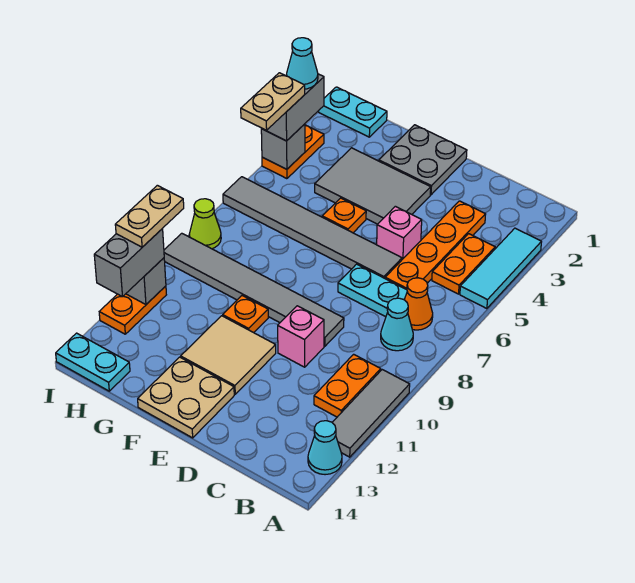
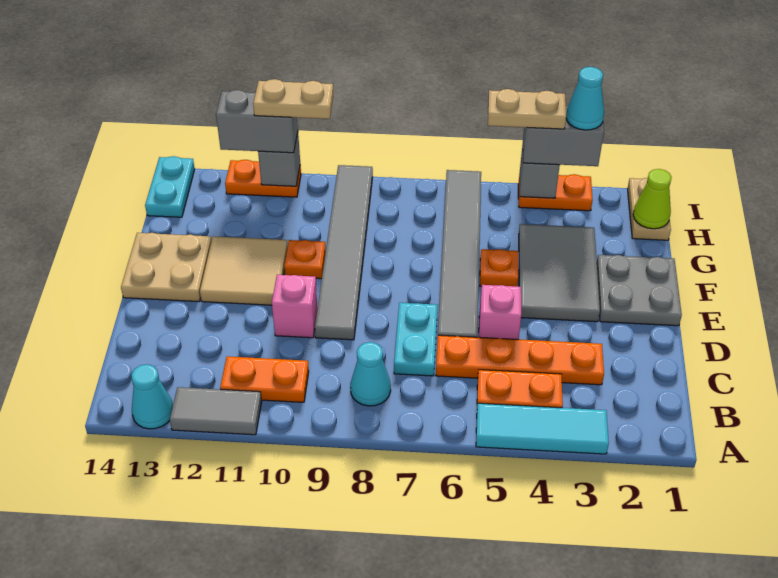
grey 1x3 tile [332,370,410,457] -> grey 1x2 tile [170,387,262,435]
orange 1x1 cone [404,278,433,330] -> none
cyan 1x2 plate [319,87,387,137] -> tan 1x2 plate [627,178,671,240]
lime 1x1 cone [189,199,221,249] -> lime 1x1 cone moved to [633,169,672,229]

